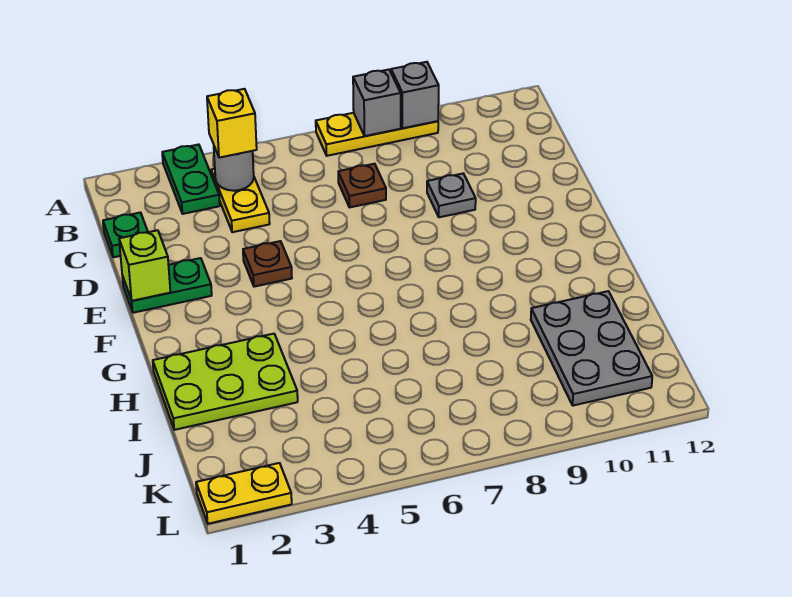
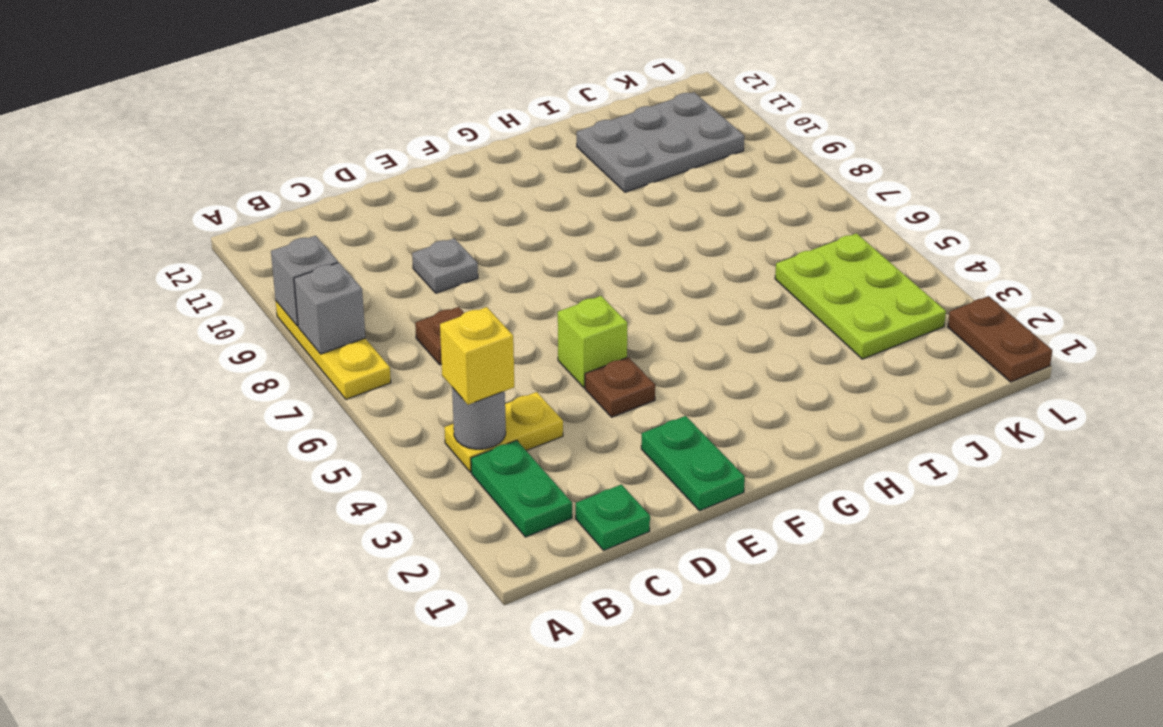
green 1x2 plate [162,144,220,214] -> green 1x2 plate turned to [471,440,572,537]
lime 1x1 brick [119,230,170,301] -> lime 1x1 brick moved to [558,296,627,388]
lime 2x3 plate [153,334,298,430] -> lime 2x3 plate moved to [775,233,946,359]
yellow 1x2 plate [196,463,292,524] -> brown 1x2 plate [948,296,1052,382]

